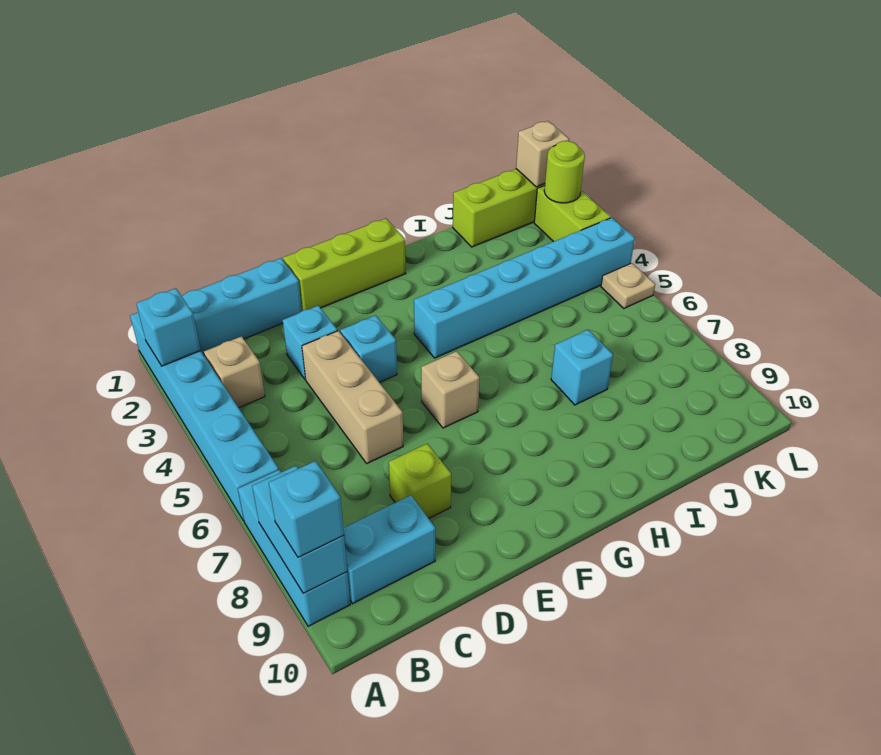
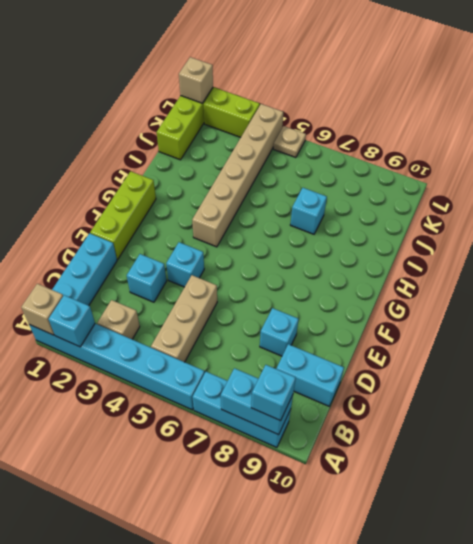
cyan 1x2 brick [343,495,435,603] -> cyan 1x2 brick turned to [277,344,344,406]
tan 1x3 brick [302,331,403,463] -> tan 1x3 brick turned to [151,275,217,362]
lime 1x1 brick [389,444,451,518] -> cyan 1x1 brick [260,308,299,356]
tan 1x1 brick [421,351,479,428] -> tan 1x1 brick moved to [21,284,63,335]
cyan 1x6 brick [414,218,635,358] -> tan 1x6 brick [192,104,283,247]
lime 1x1 round brick [544,141,585,203] -> none

